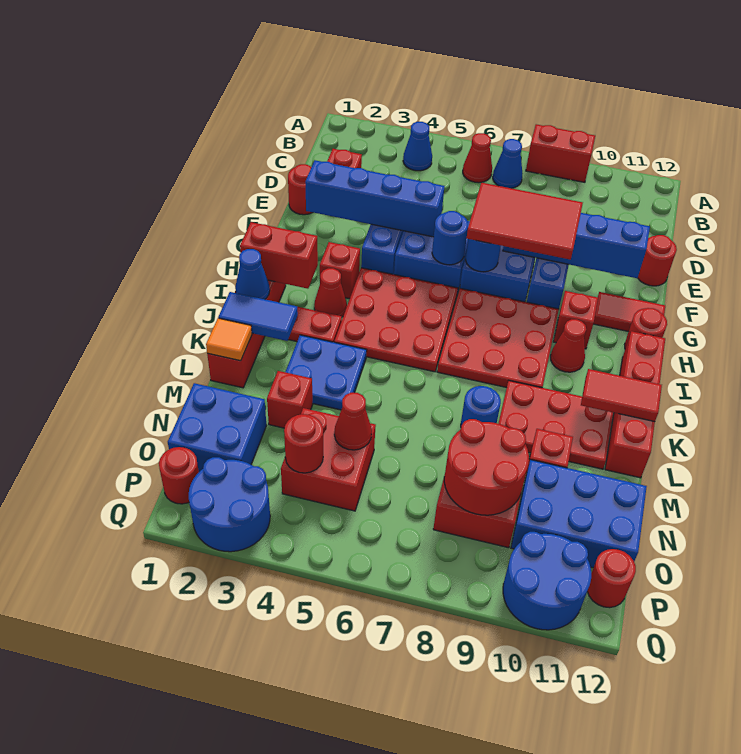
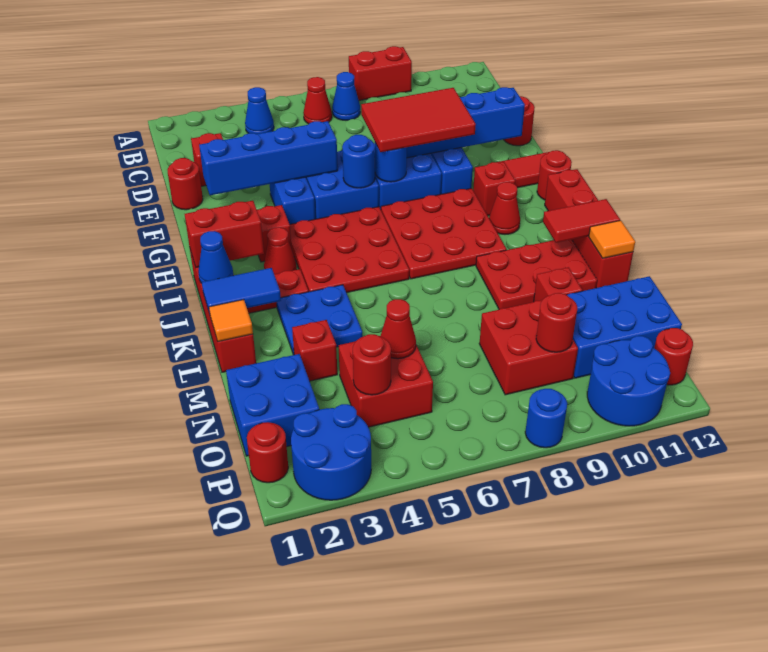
blue 1x1 round brick [461,386,501,426] -> blue 1x1 round brick moved to [525,389,567,448]
none -> orange 1x1 tile [589,220,635,258]
red 2x2 round brick [444,419,529,515] -> red 1x1 round brick [536,293,577,352]

